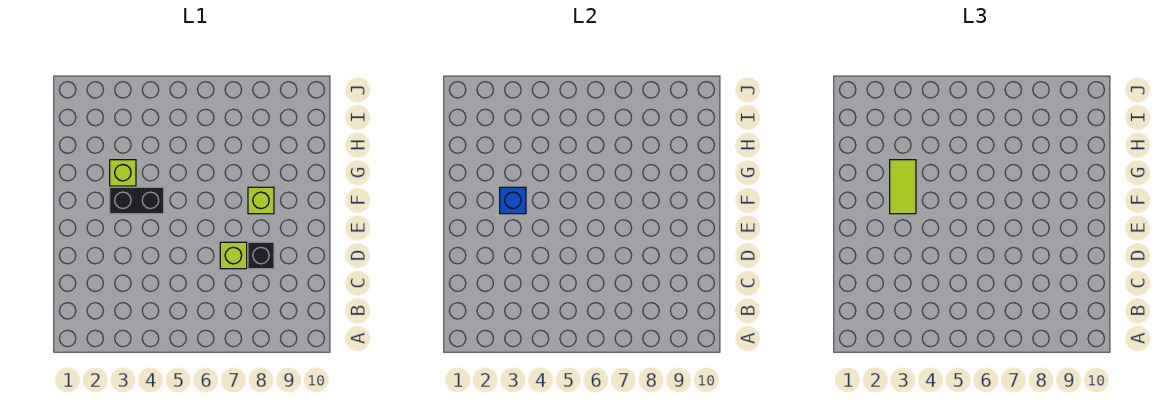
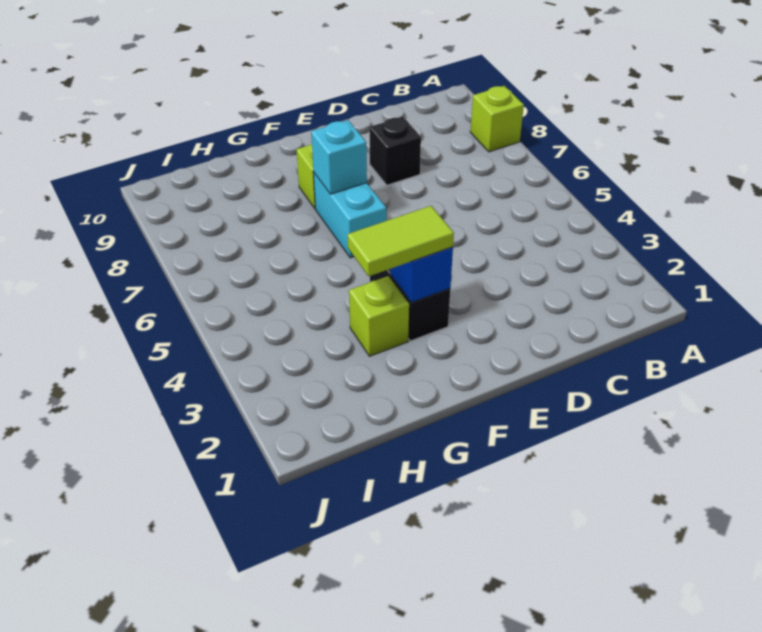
lime 1x1 brick [220,242,247,269] -> lime 1x1 brick moved to [470,86,524,152]
none -> cyan 1x2 brick [314,173,386,258]
none -> cyan 1x1 brick [311,120,367,194]

